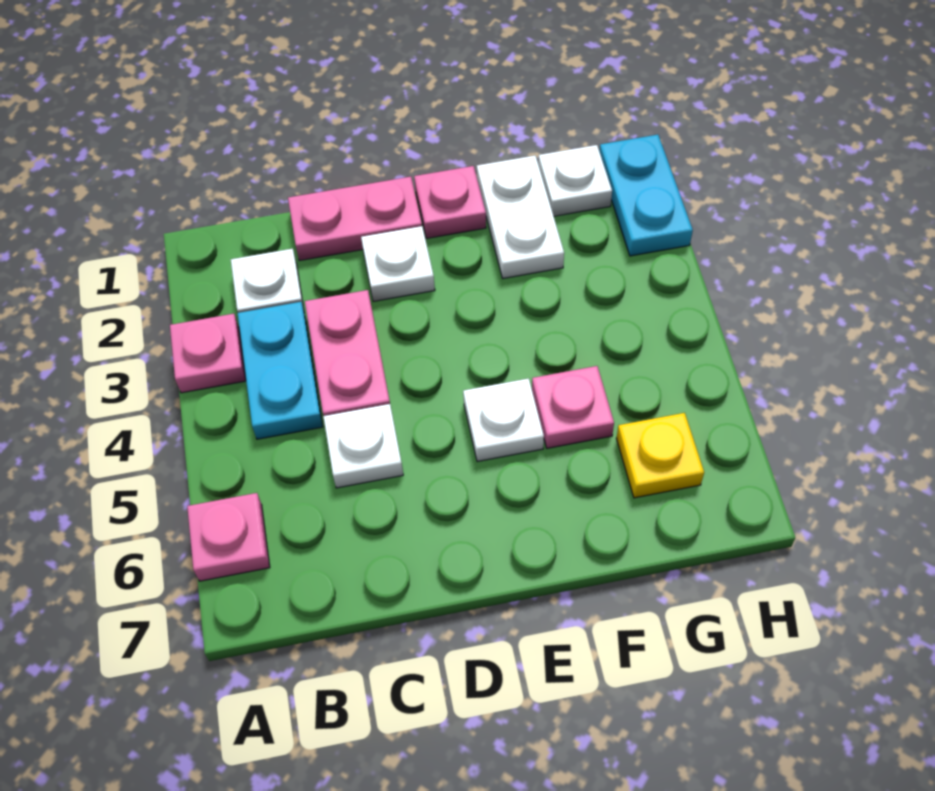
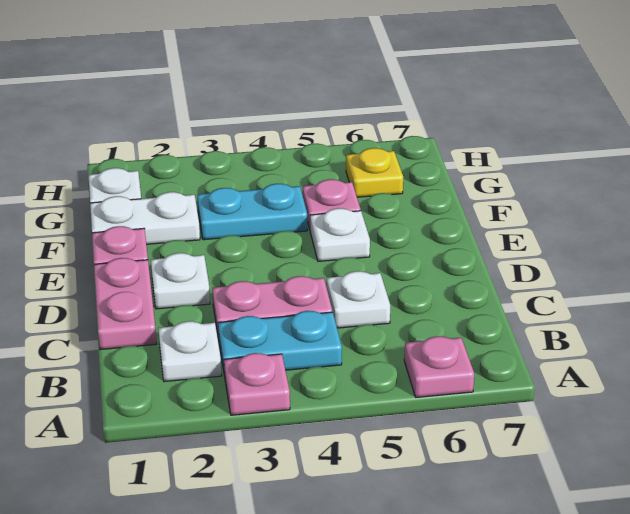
cyan 1x2 plate [600,135,693,256] -> cyan 1x2 plate moved to [197,184,307,240]

